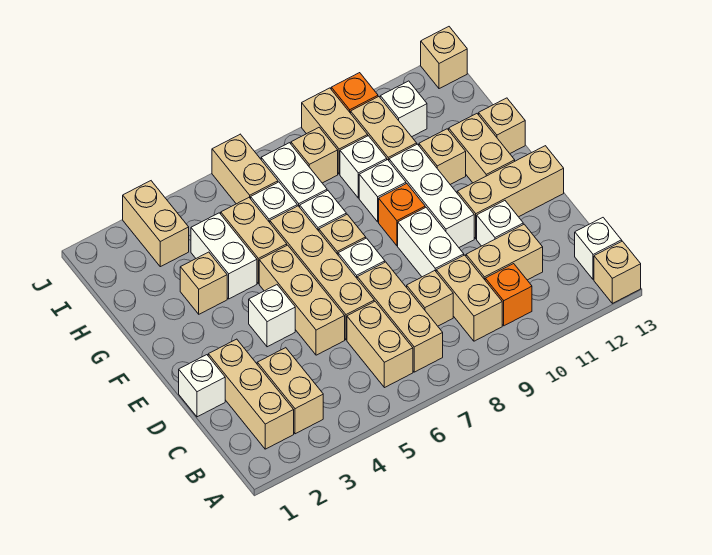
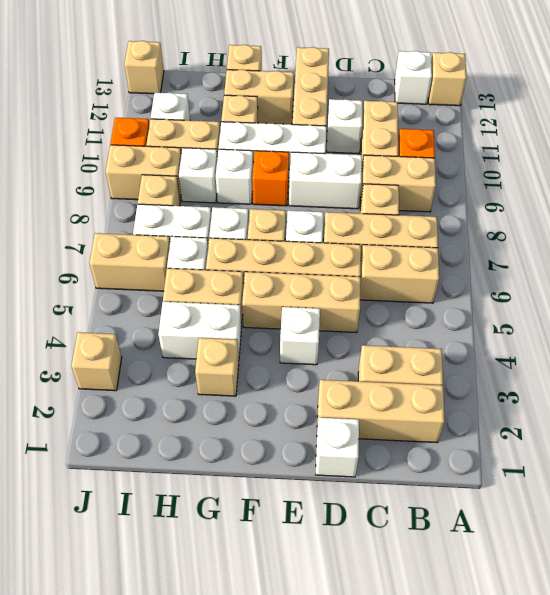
tan 1x2 brick [123,181,189,267] -> tan 1x1 brick [71,332,122,391]

